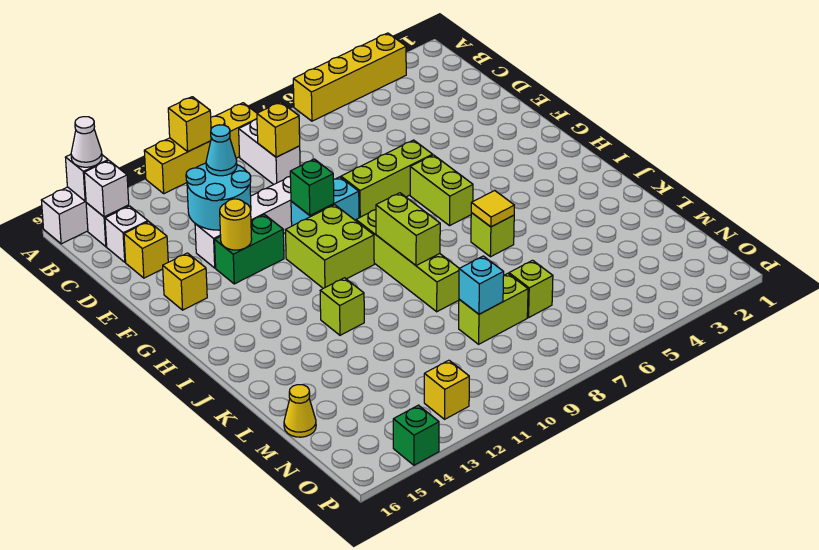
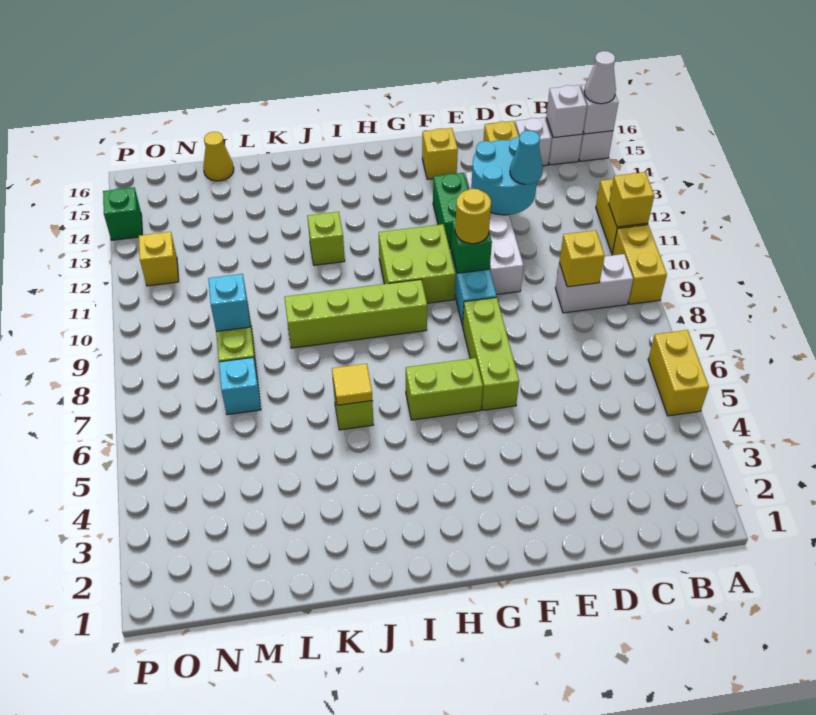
yellow 1x4 brick [293,33,406,121] -> yellow 1x2 brick [648,330,709,416]
yellow 1x1 round brick [220,199,252,250] -> yellow 1x1 round brick moved to [455,189,491,244]
lime 1x2 brick [376,193,440,266] -> none
lime 1x1 brick [509,260,553,318] -> cyan 1x1 brick [219,357,261,415]

